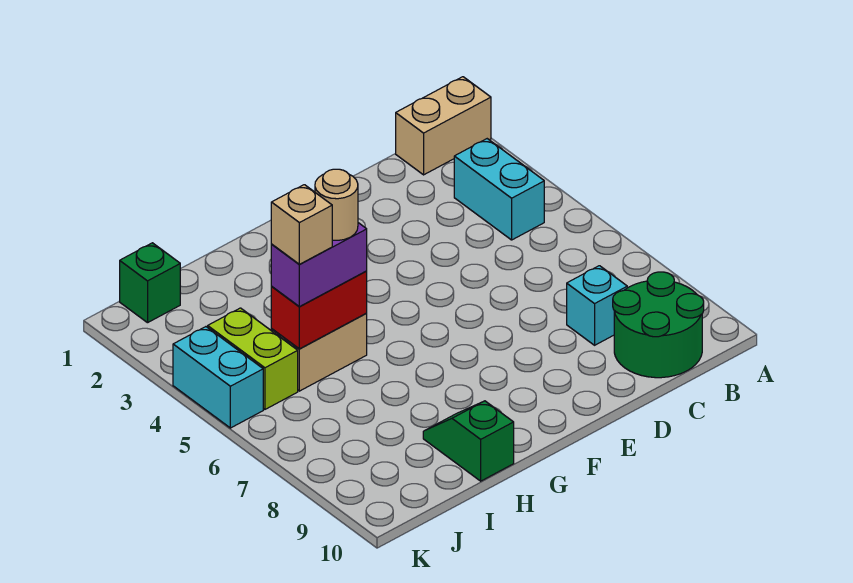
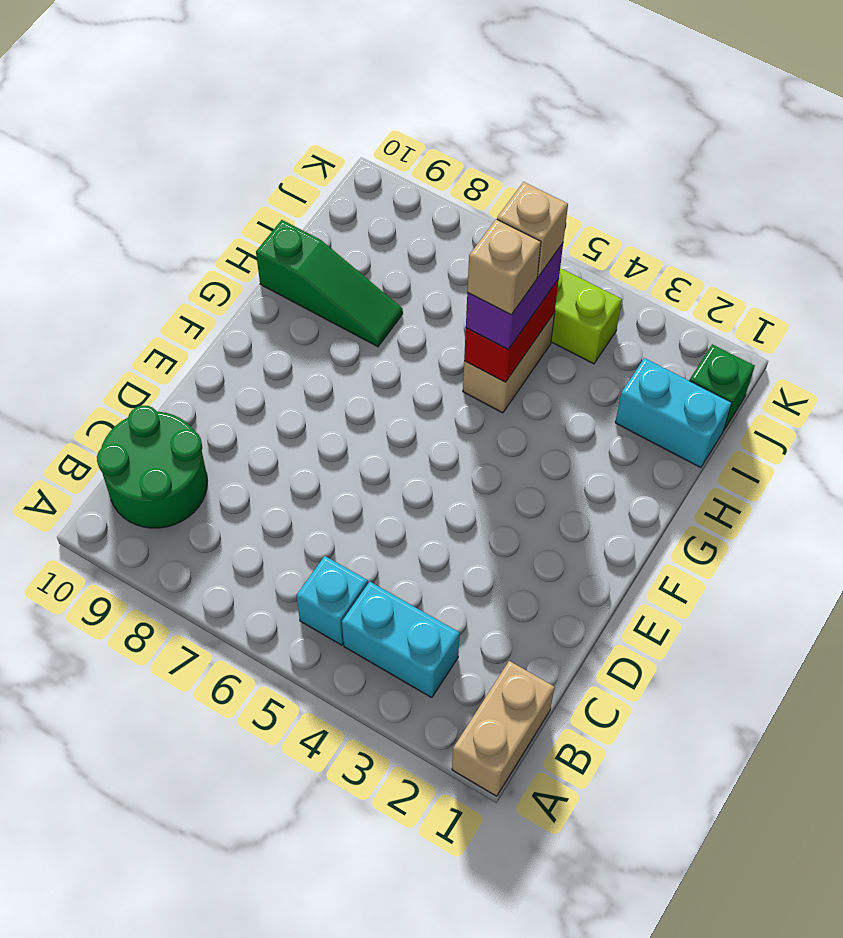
cyan 1x1 brick [567,266,627,345] -> cyan 1x1 brick moved to [296,556,368,645]
tan 1x1 round brick [315,169,358,240] -> tan 1x1 brick [467,219,541,315]
green 1x2 slope [423,401,514,481] -> green 1x3 slope [256,220,403,347]
cyan 1x2 brick [173,327,263,428] -> cyan 1x2 brick moved to [615,358,732,468]

